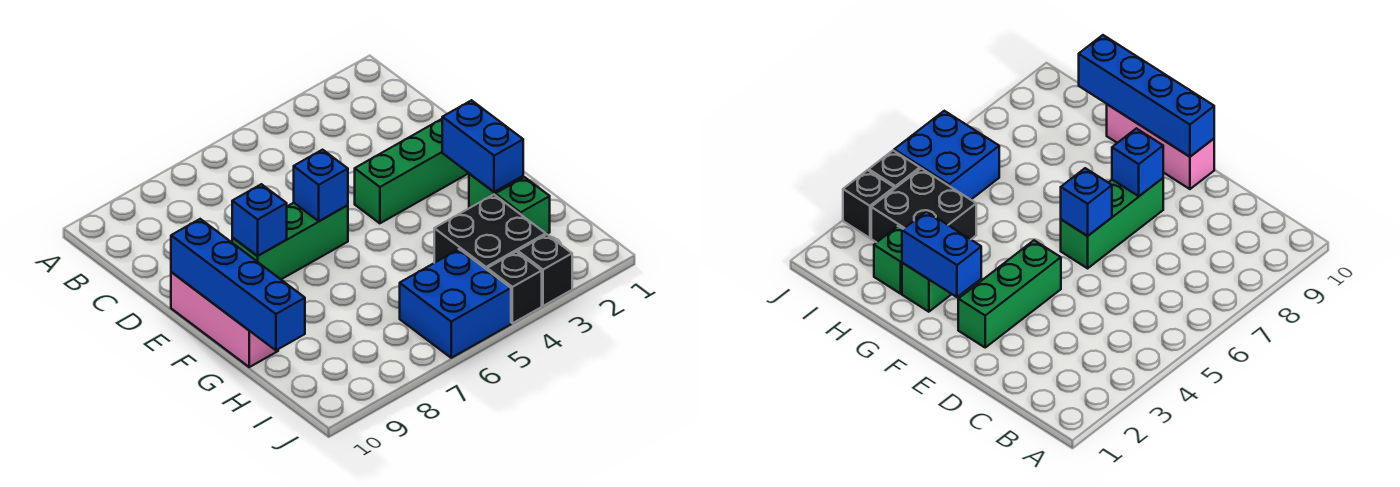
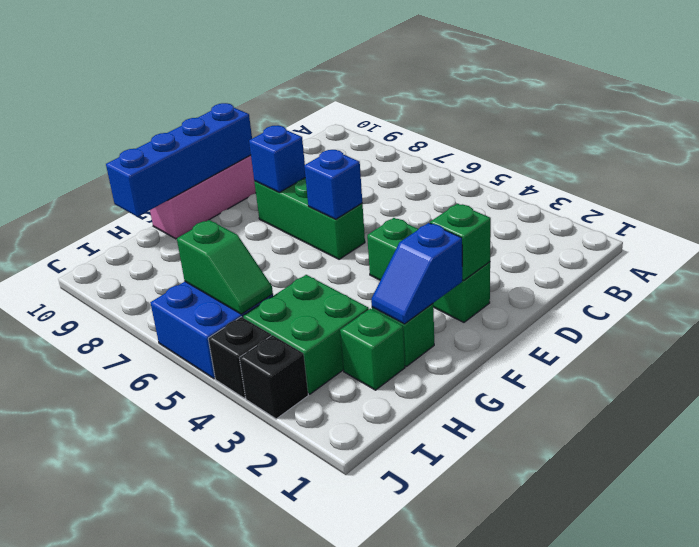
none -> green 1x1 brick [430,204,491,280]
blue 1x2 brick [442,100,523,192] -> blue 1x2 slope [371,223,462,324]
black 2x2 brick [434,195,546,269] -> green 2x2 brick [243,275,369,394]
none -> green 1x2 slope [177,220,273,314]

